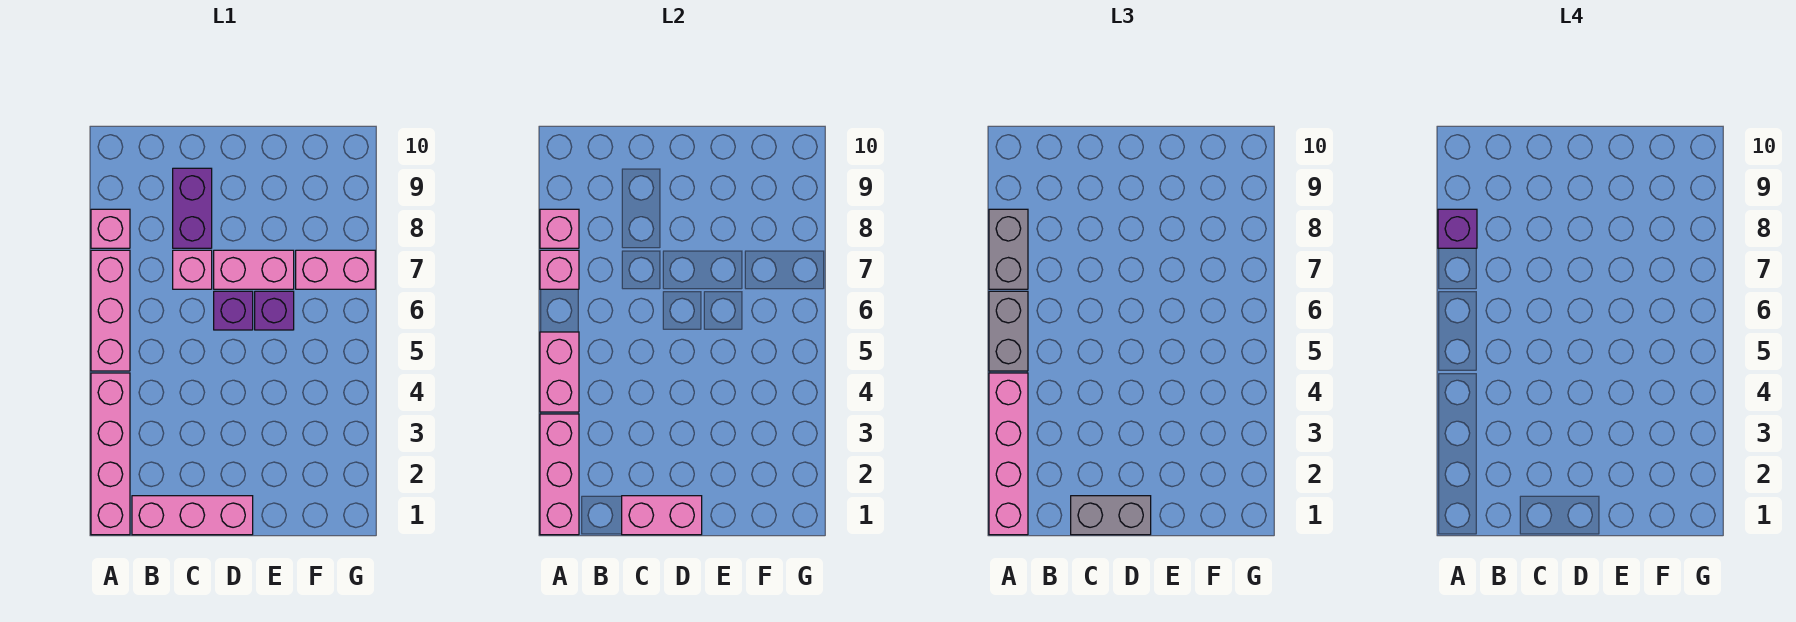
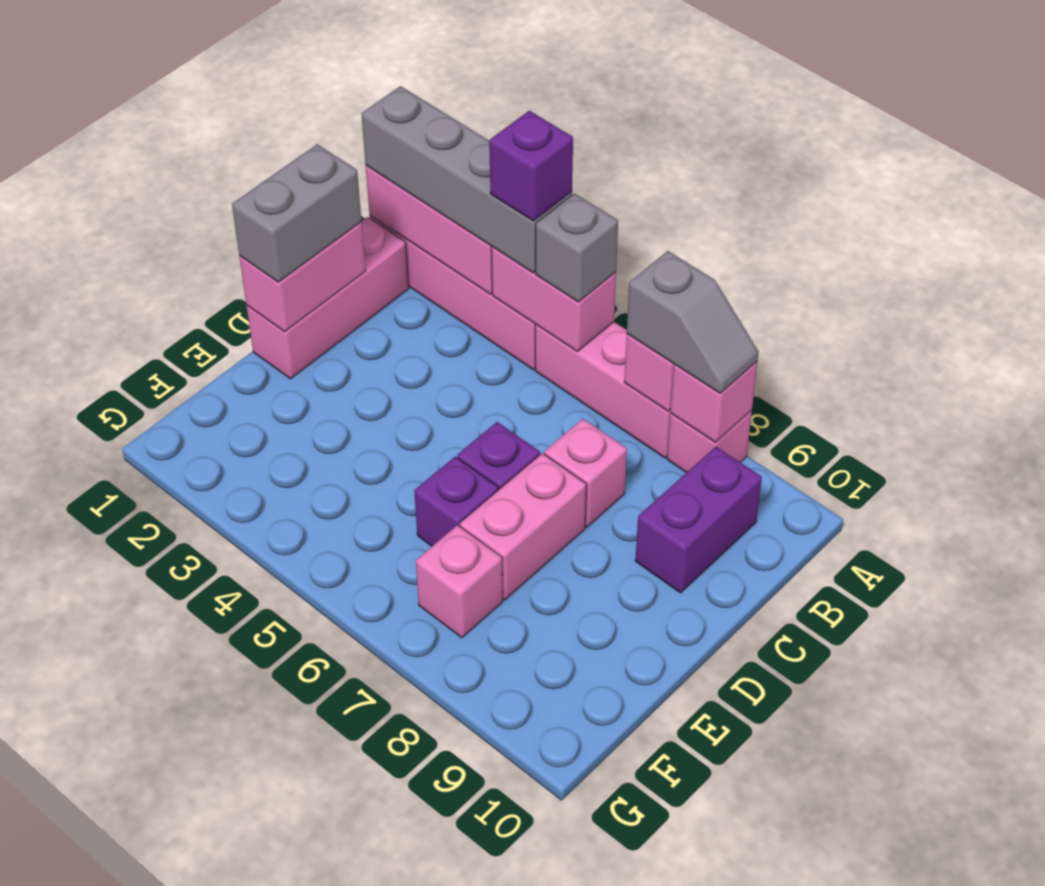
pink 1x4 brick [989,373,1028,535] -> grey 1x4 brick [361,86,572,273]
grey 1x2 brick [989,291,1028,371] -> grey 1x1 brick [536,193,618,302]
grey 1x2 brick [989,209,1028,289] -> grey 1x2 slope [627,251,759,394]
purple 1x1 brick [1438,209,1477,248] -> purple 1x1 brick moved to [489,111,573,221]
purple 1x2 brick [173,168,212,248] -> purple 1x2 brick turned to [635,447,762,593]
pink 1x2 brick [296,250,375,289] -> pink 1x1 brick [416,525,503,638]

